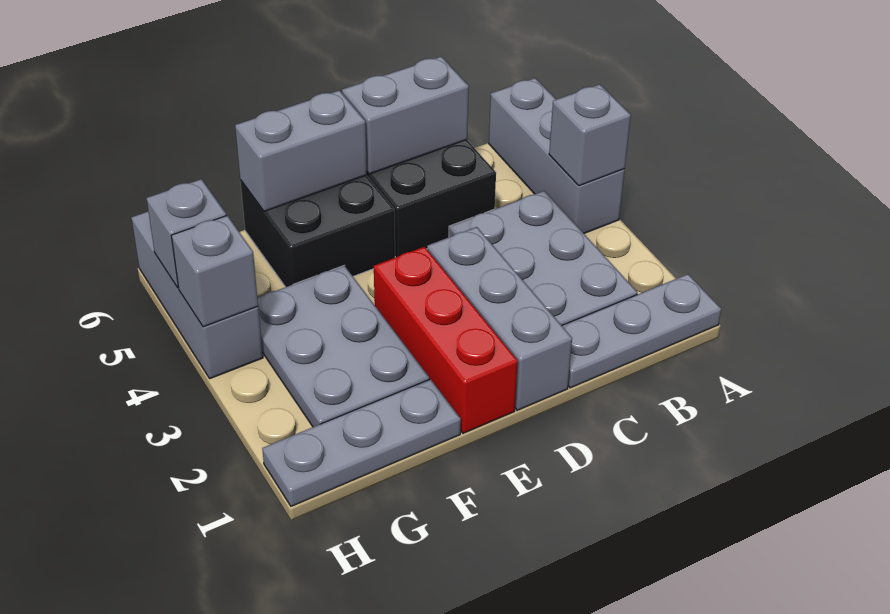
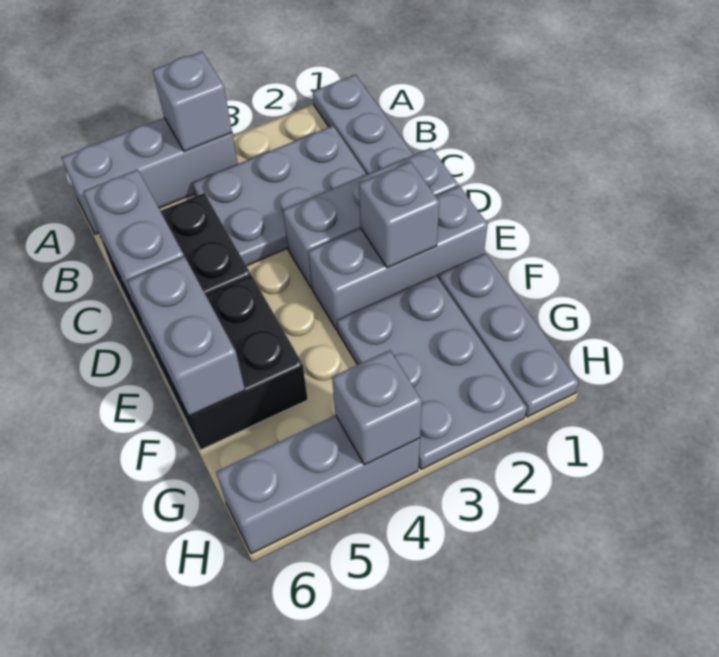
red 1x3 brick [374,247,518,433] -> grey 1x3 brick [308,186,488,330]
grey 2x3 plate [257,266,429,427] -> grey 2x3 plate turned to [337,276,527,469]
grey 1x1 brick [147,179,226,288] -> grey 1x1 brick moved to [359,162,440,268]

